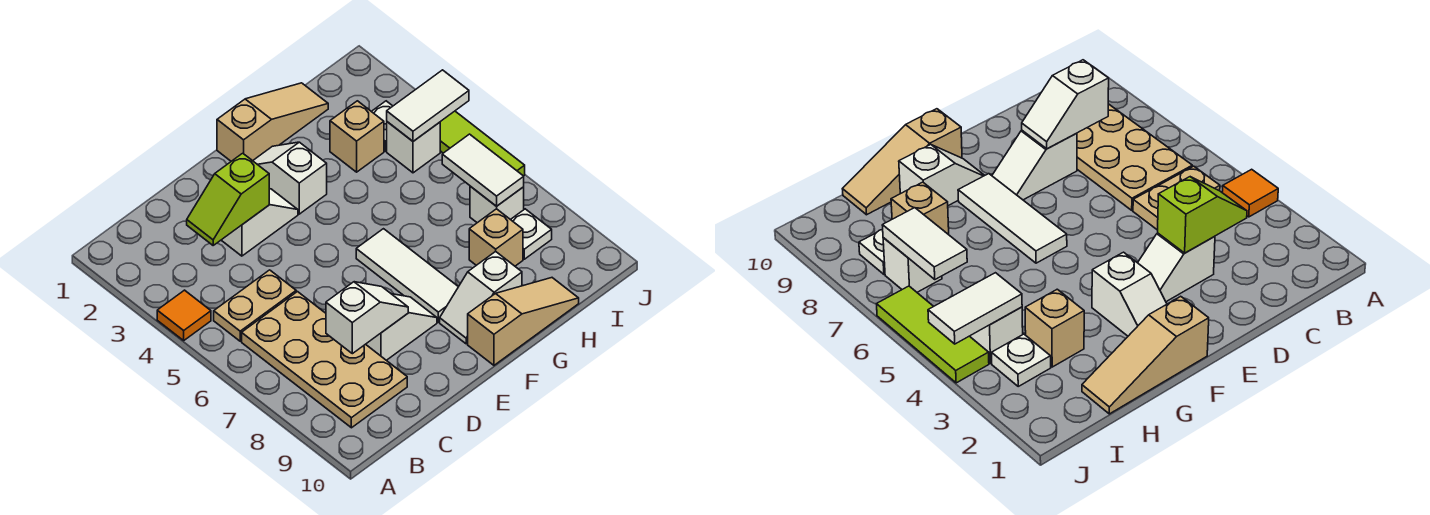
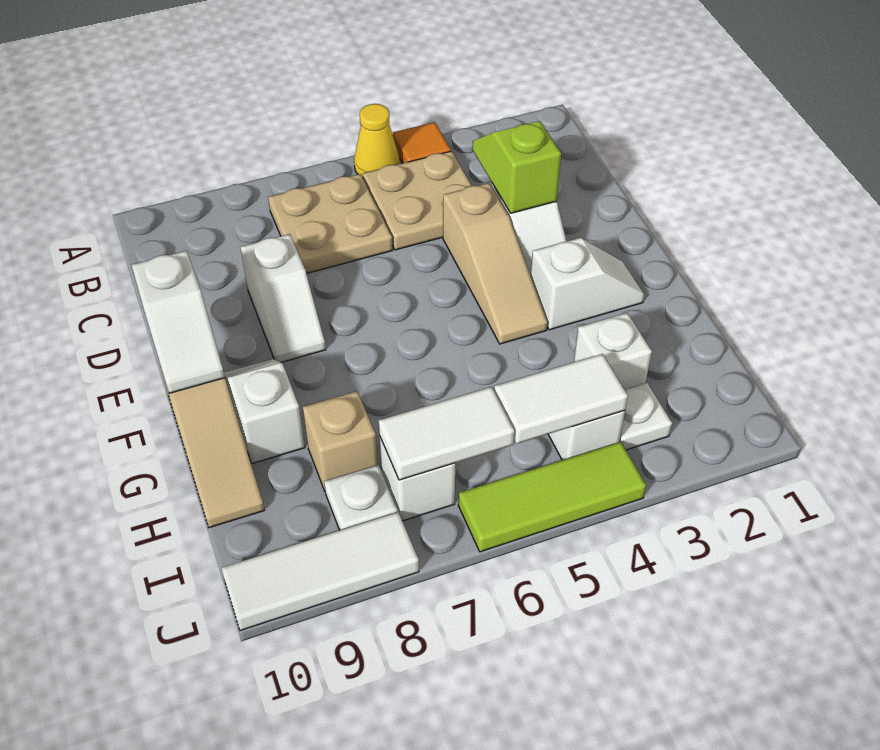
none -> yellow 1x1 cone [354,104,400,178]
tan 1x2 plate [214,270,296,341] -> tan 2x2 plate [363,151,472,250]
tan 2x4 plate [242,292,407,428] -> tan 2x2 plate [268,174,392,274]
white 1x2 slope [326,282,408,354] -> white 1x2 slope moved to [132,251,225,393]
tan 1x3 slope [217,83,328,161] -> tan 1x3 slope moved to [443,183,548,344]
white 1x3 tile [356,229,458,322] -> white 1x3 tile moved to [221,512,419,631]
tan 1x1 brick [330,101,384,172] -> white 1x1 brick [574,313,652,390]
white 1x2 tile [387,70,469,141] -> white 1x2 tile turned to [494,354,628,444]

